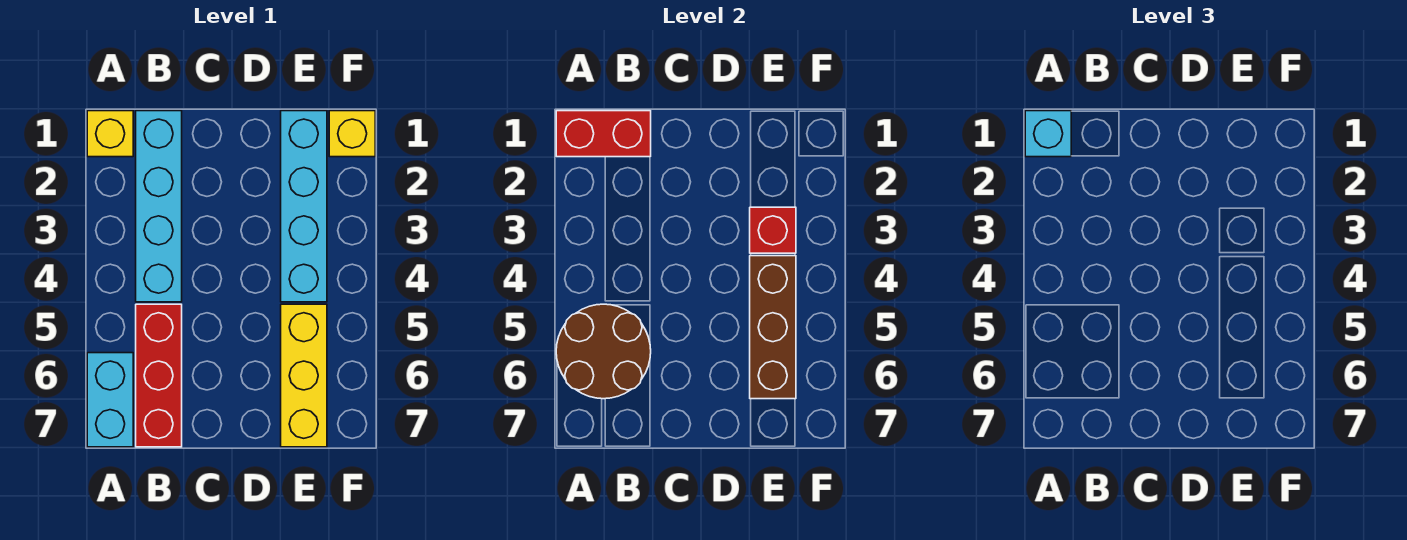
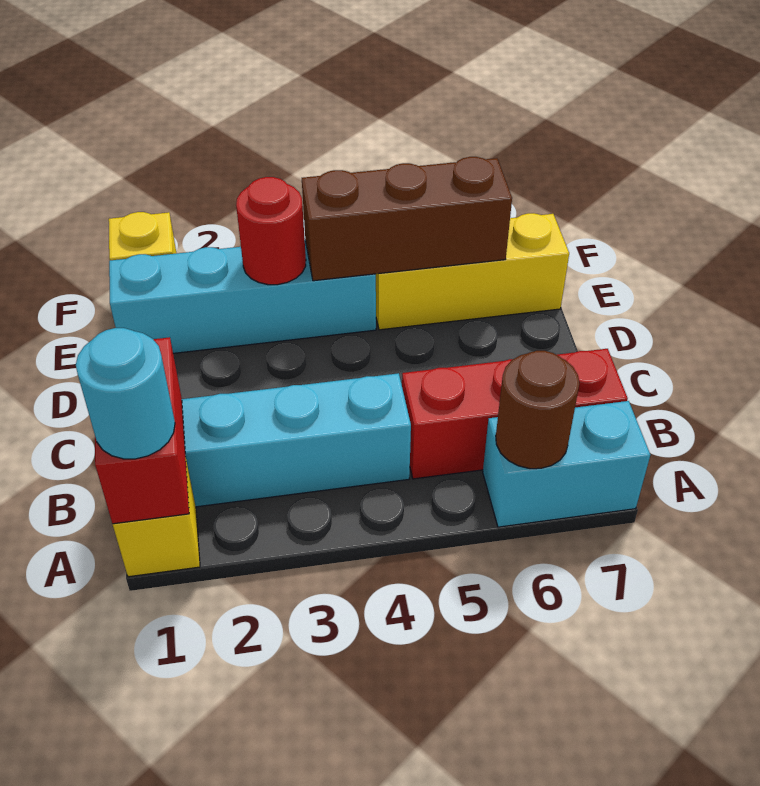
cyan 1x1 brick [1025,111,1071,157] -> cyan 1x1 round brick [76,328,175,459]
brown 2x2 round brick [556,304,651,399] -> brown 1x1 round brick [496,351,579,469]
red 1x1 brick [750,207,796,253] -> red 1x1 round brick [236,177,306,285]

